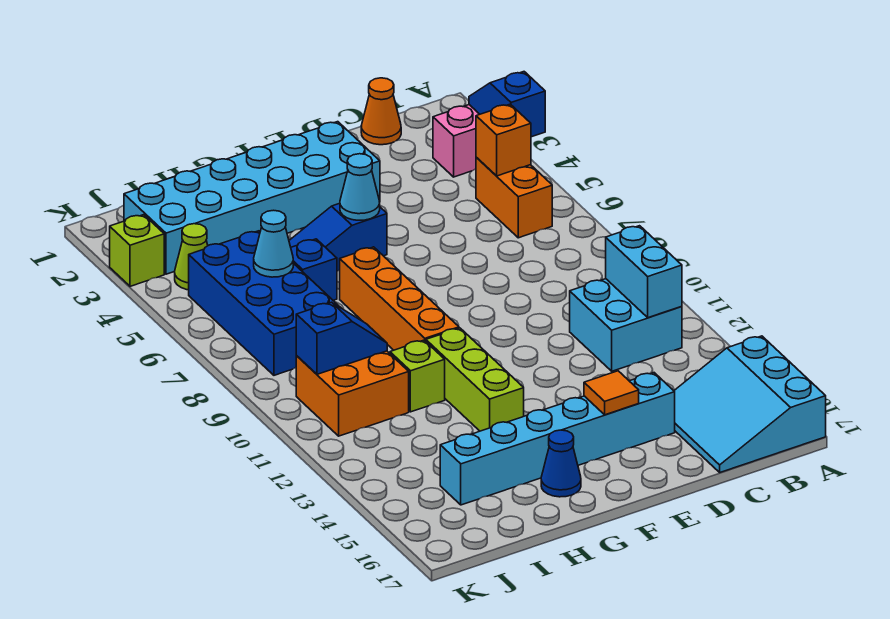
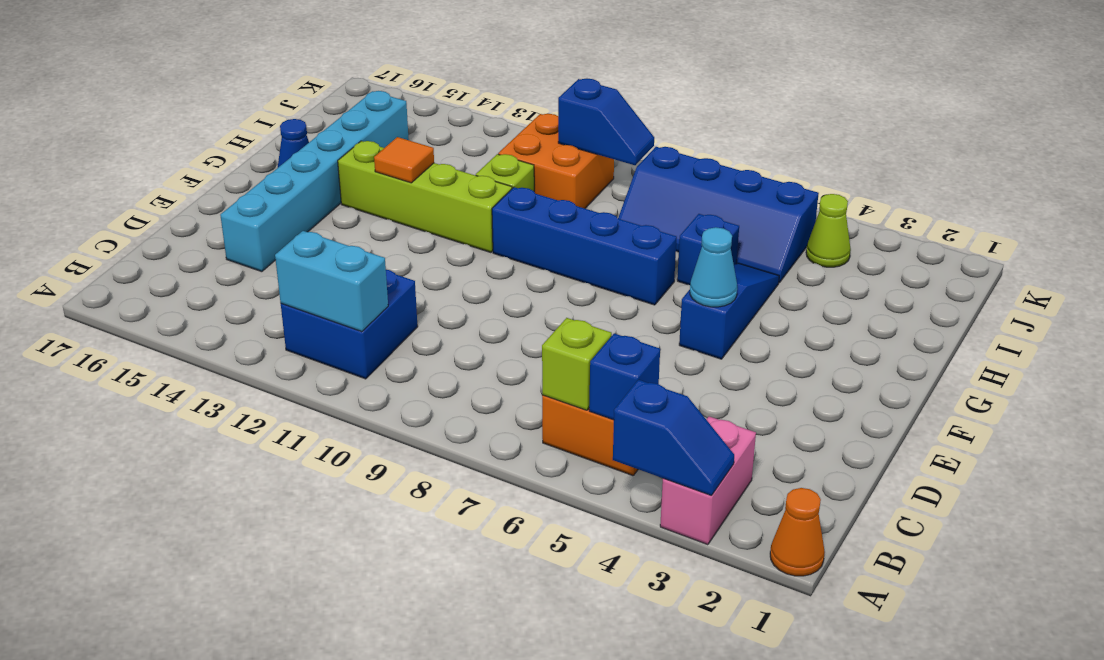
cyan 3x3 slope [674,336,826,472] -> none
orange 1x1 brick [476,104,531,176] -> blue 1x1 brick [589,333,660,420]
cyan 2x2 brick [570,279,682,371] -> blue 2x2 brick [281,270,418,379]
orange 1x1 cone [361,78,401,145] -> orange 1x1 cone moved to [770,488,825,576]
cyan 2x6 brick [124,122,380,274] -> none
orange 1x1 tile [584,371,639,415] -> orange 1x1 tile moved to [374,137,434,183]
orange 1x4 brick [340,247,459,350] -> blue 1x4 brick [492,187,677,305]
lime 1x3 brick [426,328,524,431] -> lime 1x4 brick [338,141,512,253]
blue 2x4 brick [189,231,341,375] -> blue 2x4 slope [618,147,819,282]
cyan 1x1 cone [254,210,293,277] -> none
blue 1x2 slope [296,302,387,374] -> blue 1x2 slope turned to [558,79,654,165]
lime 1x1 brick [110,215,164,286] -> lime 1x1 brick moved to [542,318,612,410]

